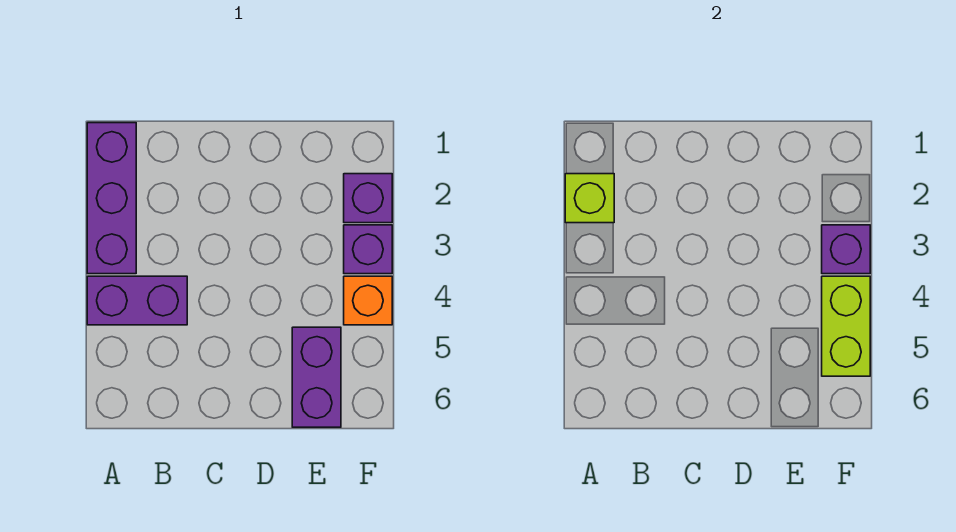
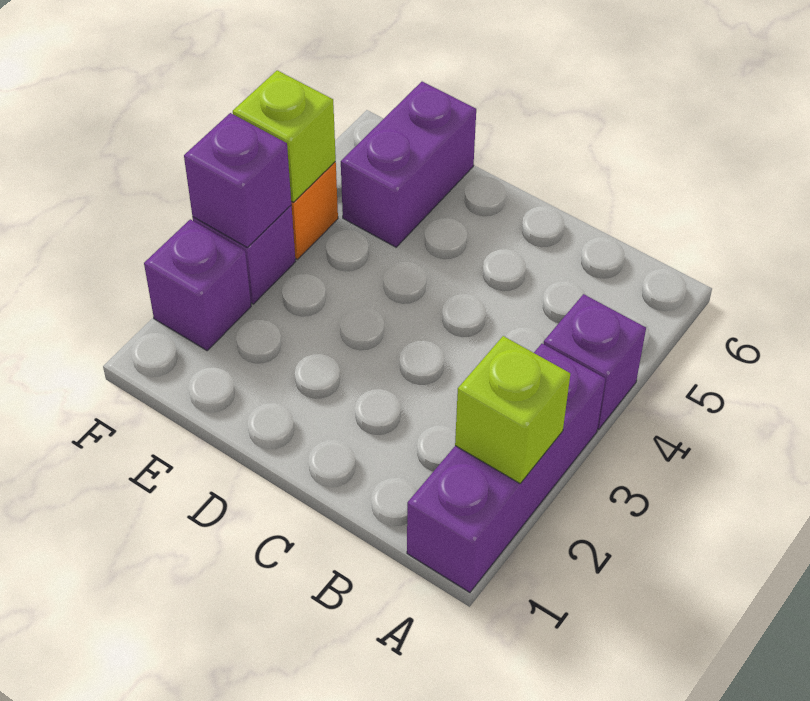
purple 1x2 brick [87,276,187,325] -> purple 1x1 brick [544,294,646,429]
lime 1x2 brick [822,276,870,376] -> lime 1x1 brick [233,70,336,202]

